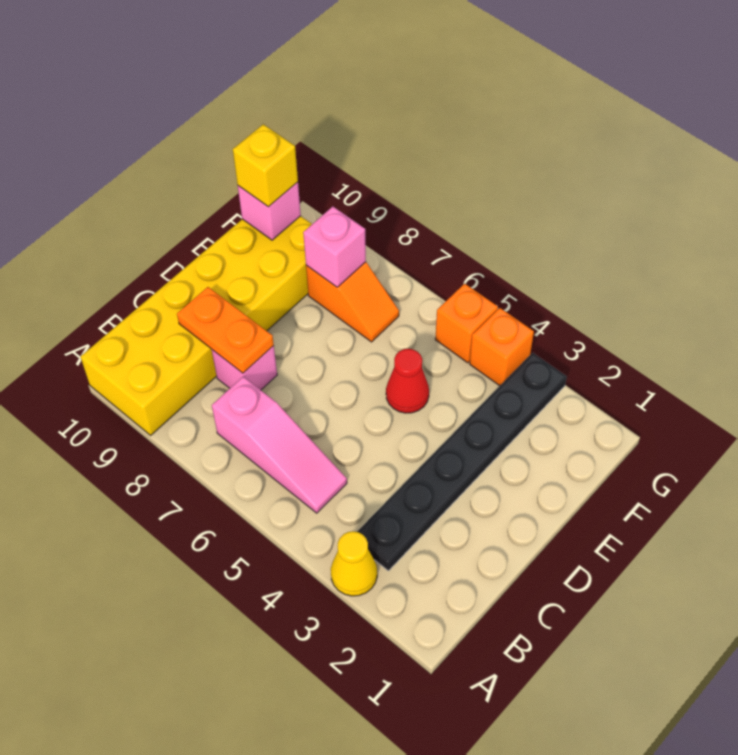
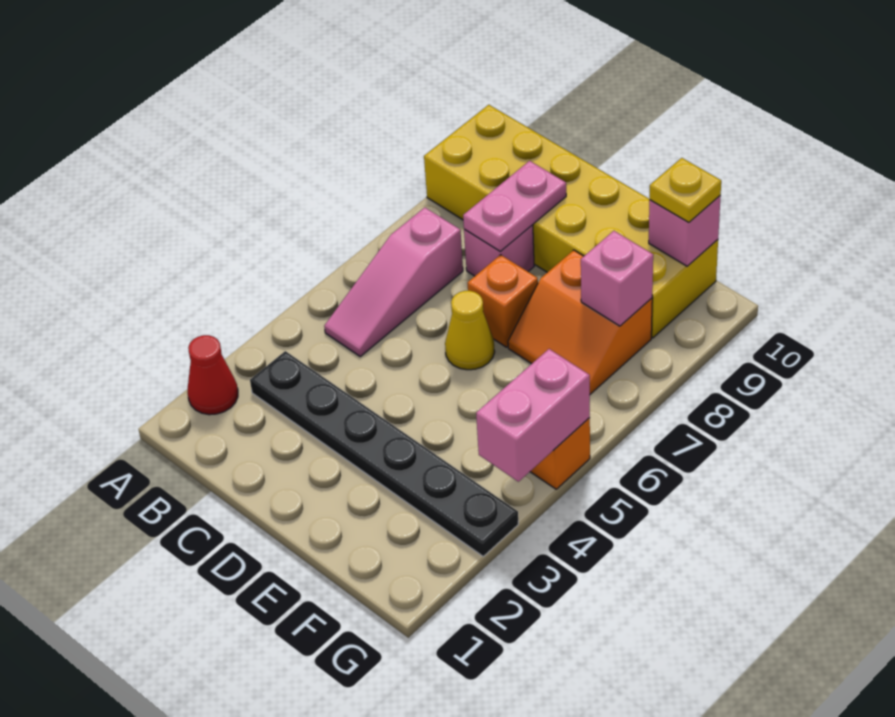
yellow 1x1 cone [331,531,377,596] -> yellow 1x1 cone moved to [445,291,495,370]
orange 1x2 plate [177,287,274,373] -> pink 1x2 plate [463,161,566,252]
red 1x1 cone [386,349,429,413] -> red 1x1 cone moved to [187,335,238,415]
orange 1x2 slope [306,262,399,342] -> orange 2x2 slope [508,250,652,394]
yellow 1x1 brick [233,124,298,207] -> yellow 1x1 plate [650,158,721,222]
orange 1x1 brick [470,308,534,386] -> orange 1x1 brick moved to [468,255,538,347]
none -> pink 1x2 brick [476,349,590,482]

